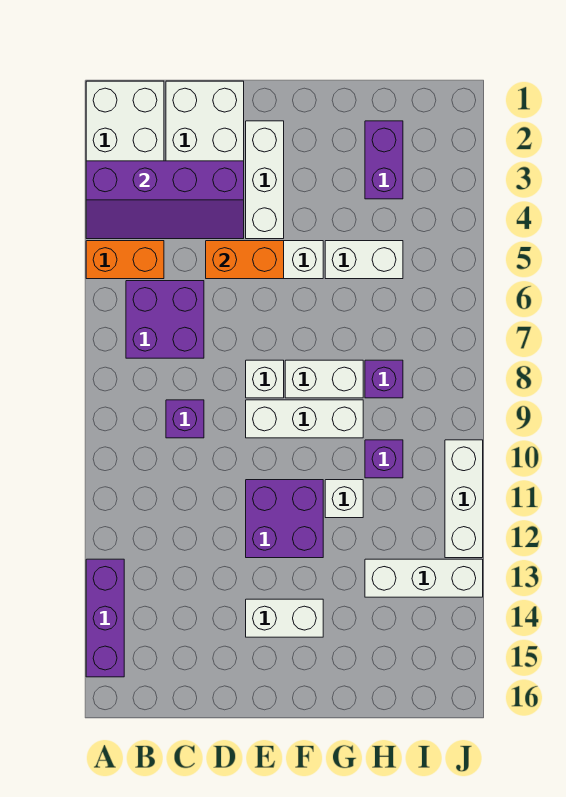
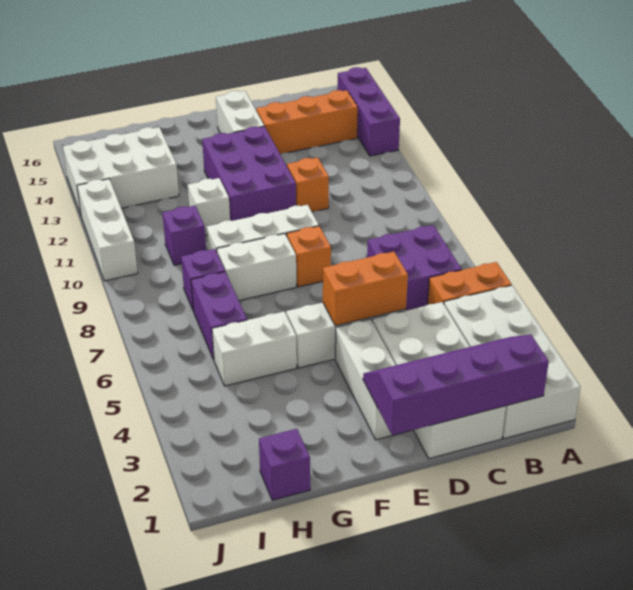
purple 2x4 slope [86,161,244,239] -> purple 2x4 slope moved to [363,334,549,435]
none -> orange 1x3 brick [256,90,358,154]
purple 1x1 brick [166,400,204,438] -> purple 1x1 brick moved to [259,429,310,500]
none -> orange 1x1 brick [287,158,329,212]
white 1x1 brick [246,360,284,398] -> orange 1x1 brick [287,226,331,287]
purple 2x2 brick [246,480,323,558] -> purple 2x3 brick [202,126,296,221]
white 1x2 brick [246,599,323,637] -> white 1x2 brick turned to [216,91,264,134]
purple 1x2 brick [365,121,403,199] -> purple 1x2 brick moved to [191,272,247,360]
white 1x3 brick [365,559,483,597] -> white 2x3 brick [63,127,179,215]

